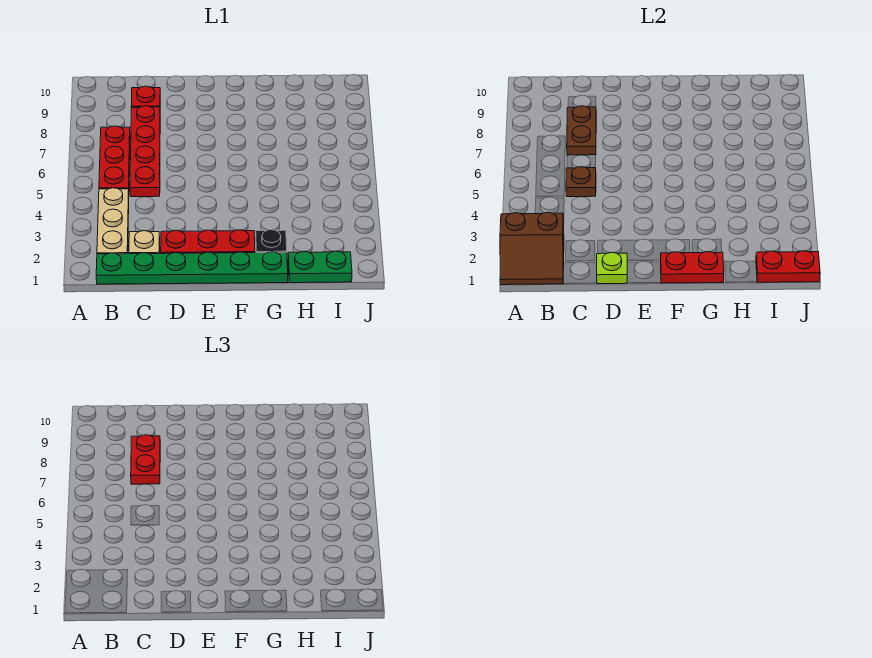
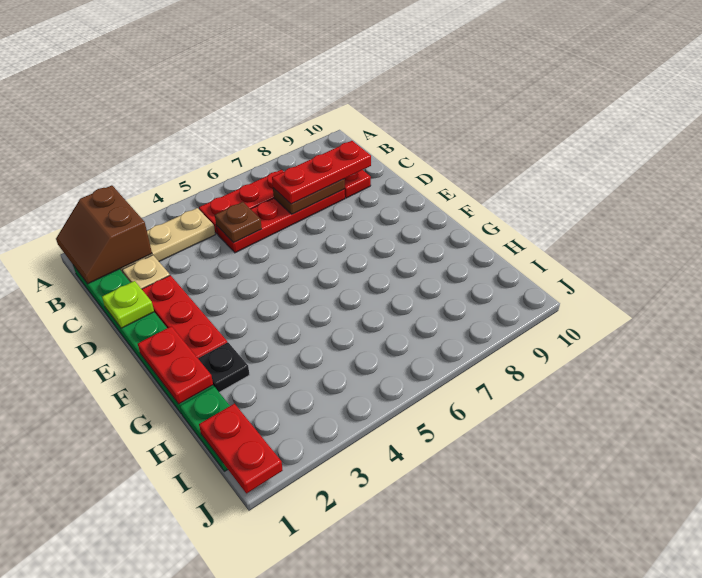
red 1x2 plate [131,435,160,484] -> red 1x3 plate [272,141,371,204]

